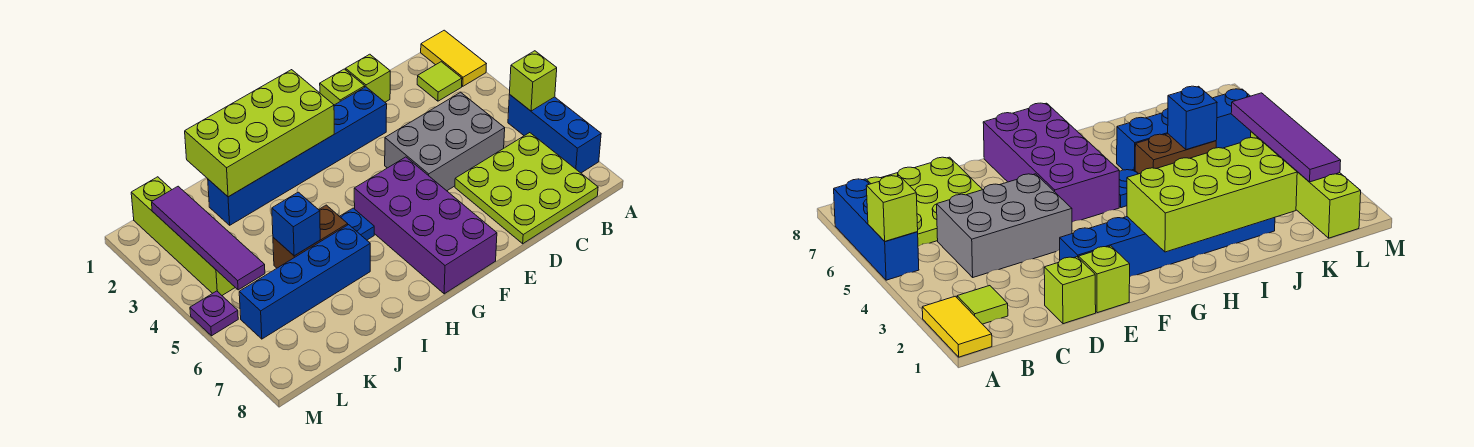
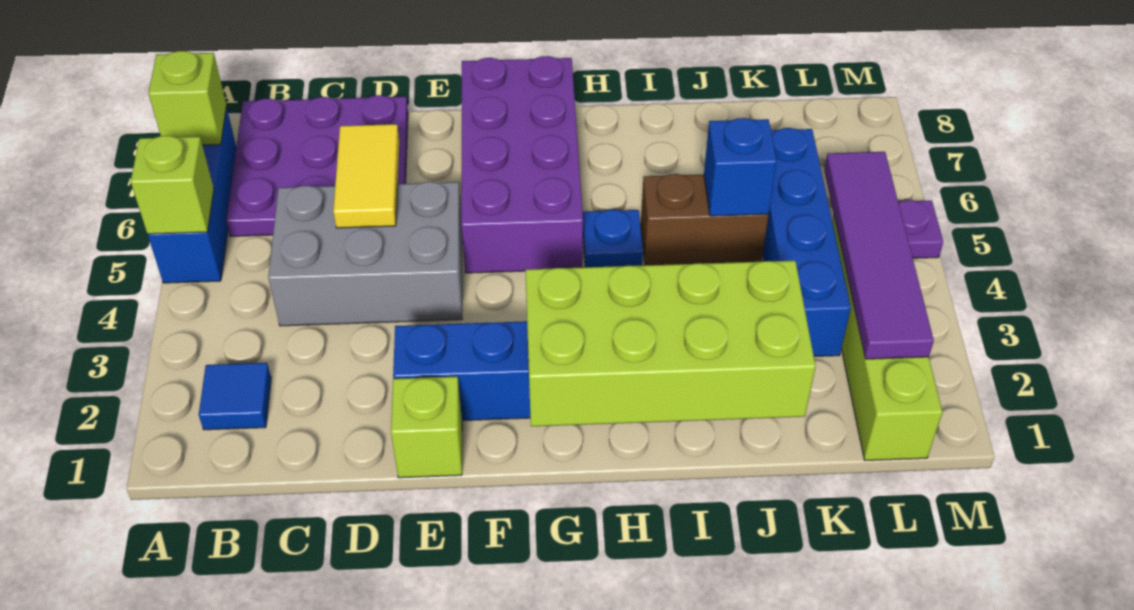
yellow 1x2 tile [421,30,486,86] -> yellow 1x2 tile moved to [333,124,399,228]
lime 1x1 tile [417,62,462,101] -> blue 1x1 tile [199,363,271,430]
lime 3x3 plate [455,133,598,244] -> purple 3x3 plate [226,95,408,236]
lime 1x1 brick [346,54,390,102] -> lime 1x1 brick moved to [148,51,226,145]
blue 1x4 brick [239,225,370,339] -> blue 1x4 brick turned to [763,128,851,356]

